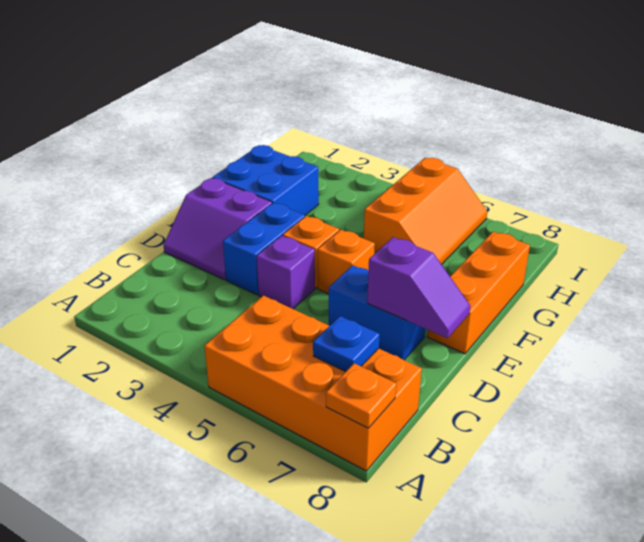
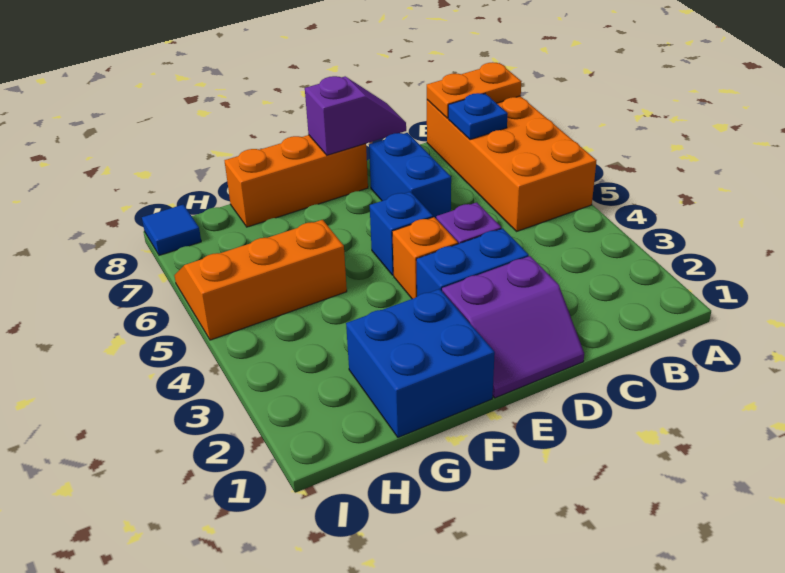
orange 1x1 plate [326,363,396,428] -> orange 1x2 plate [427,62,522,118]
purple 2x2 slope [163,178,272,280] -> purple 2x2 slope turned to [442,256,584,398]
purple 1x2 slope [367,237,470,338] -> purple 1x2 slope turned to [305,76,406,155]
orange 1x1 brick [318,230,375,294] -> blue 1x1 brick [370,192,433,275]
none -> blue 1x1 tile [142,204,201,255]

